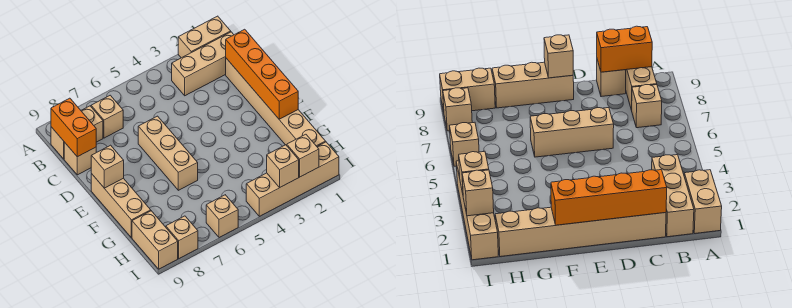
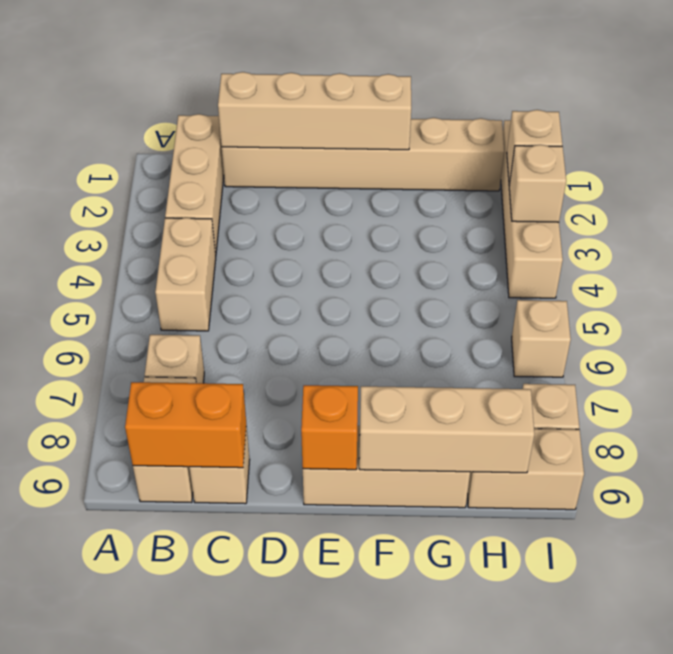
tan 1x2 brick [178,16,231,58] -> tan 1x2 brick moved to [155,218,216,331]
orange 1x4 brick [226,29,298,119] -> tan 1x4 brick [218,72,411,150]
tan 1x3 brick [138,116,198,190] -> tan 1x3 brick moved to [359,386,534,473]
tan 1x1 brick [91,145,124,188] -> orange 1x1 brick [301,385,358,470]

